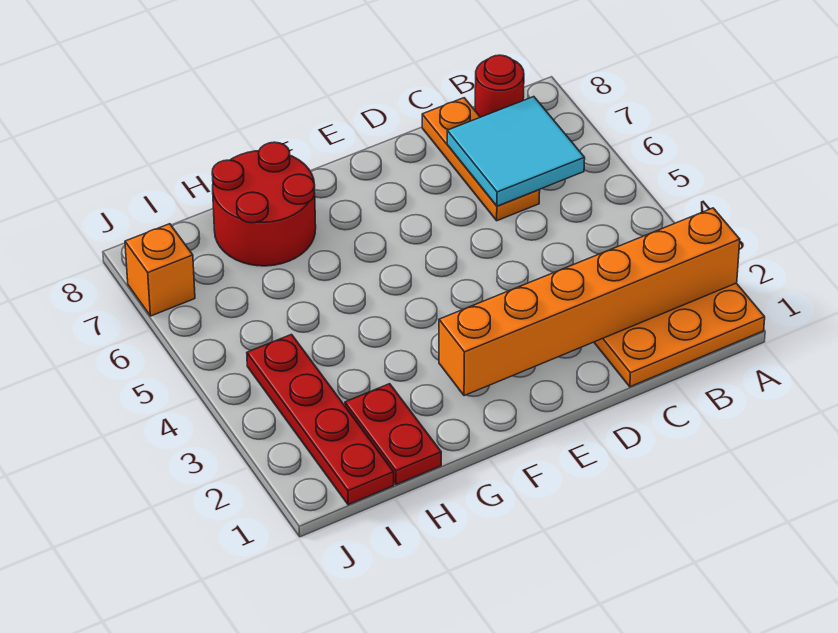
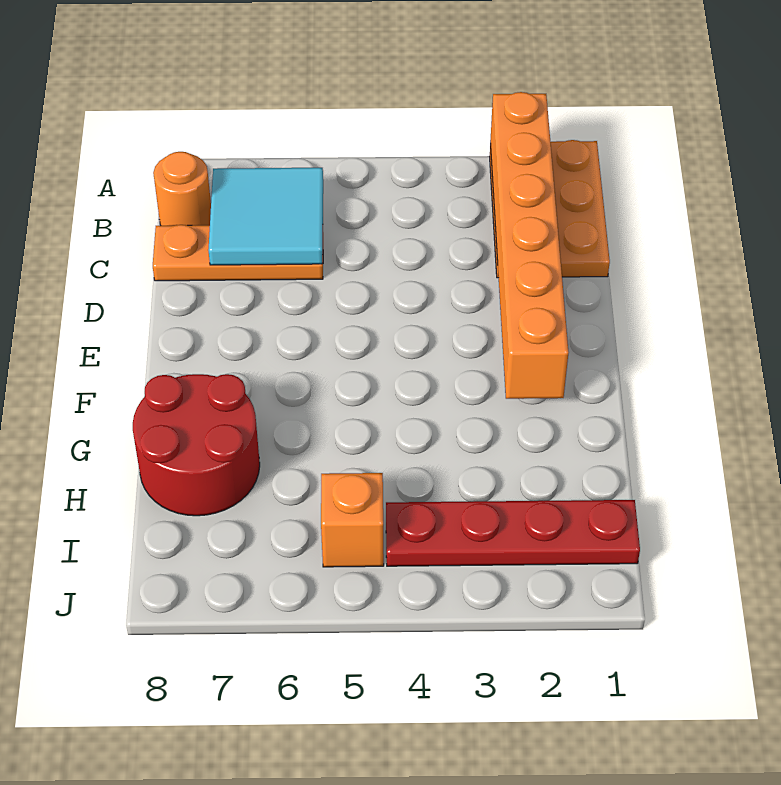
red 1x1 round brick [475,55,524,117] -> orange 1x1 round brick [153,152,211,226]
red 1x2 plate [345,384,441,485] -> none
orange 1x1 brick [125,224,195,316] -> orange 1x1 brick moved to [321,473,384,567]

